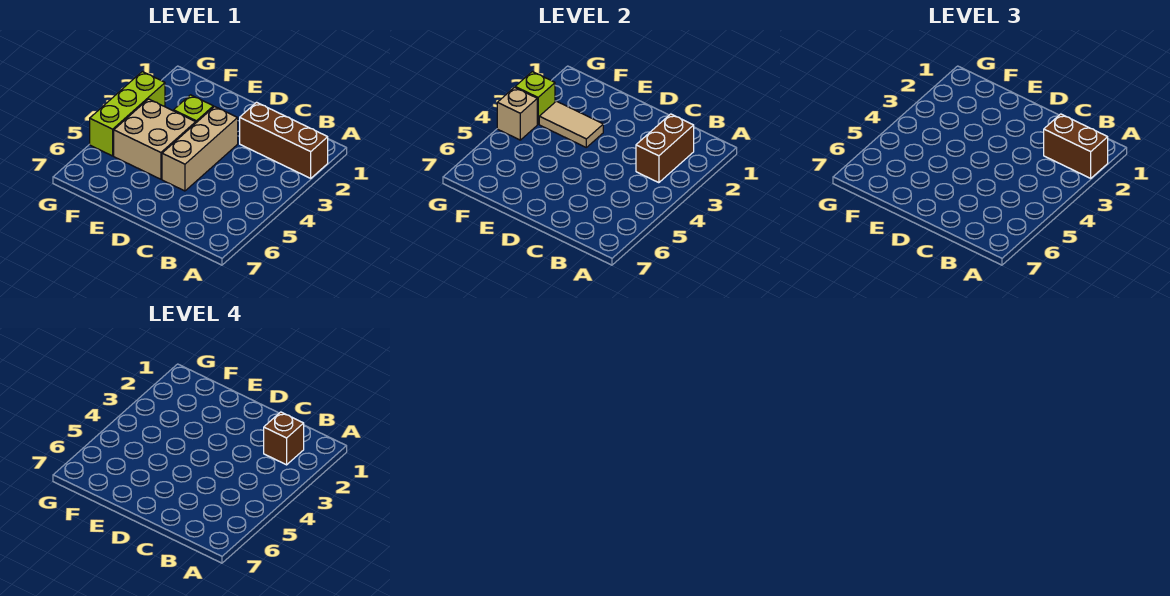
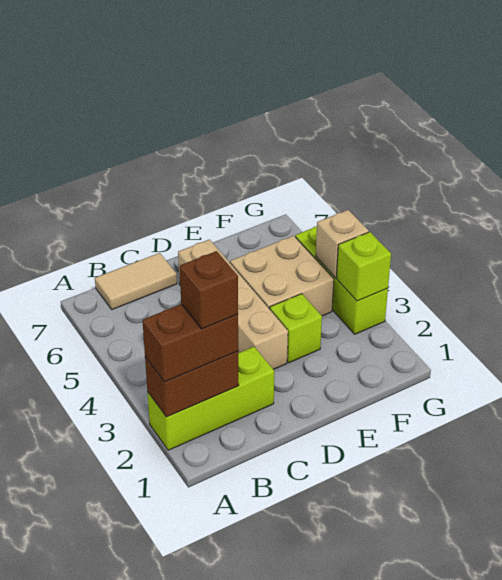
brown 1x3 brick [240,102,328,178] -> lime 1x3 brick [147,347,274,450]
brown 1x2 brick [636,114,694,183] -> brown 1x2 brick turned to [145,351,239,417]
tan 1x3 brick [162,107,238,191] -> tan 1x4 brick [178,240,288,370]
tan 1x2 tile [539,101,603,147] -> tan 1x2 tile moved to [95,253,177,310]

